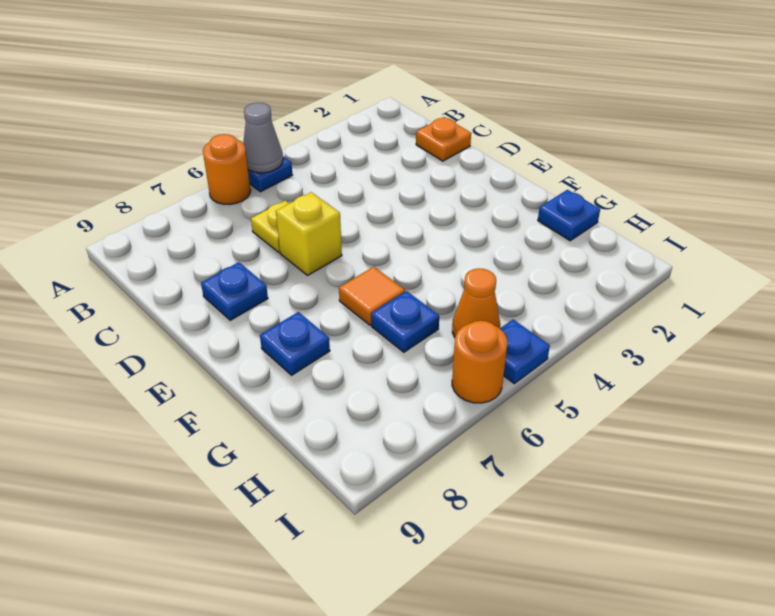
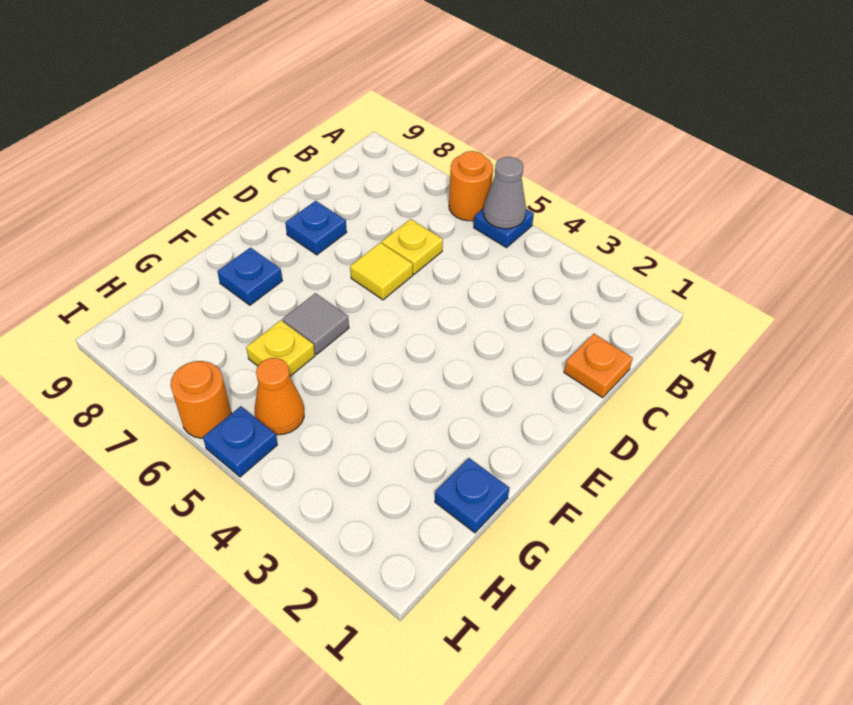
yellow 1x1 brick [276,192,342,275] -> yellow 1x1 tile [350,243,413,300]
orange 1x1 tile [339,267,405,325] -> grey 1x1 tile [283,293,349,354]
blue 1x1 plate [371,291,439,352] -> yellow 1x1 plate [246,320,315,376]

